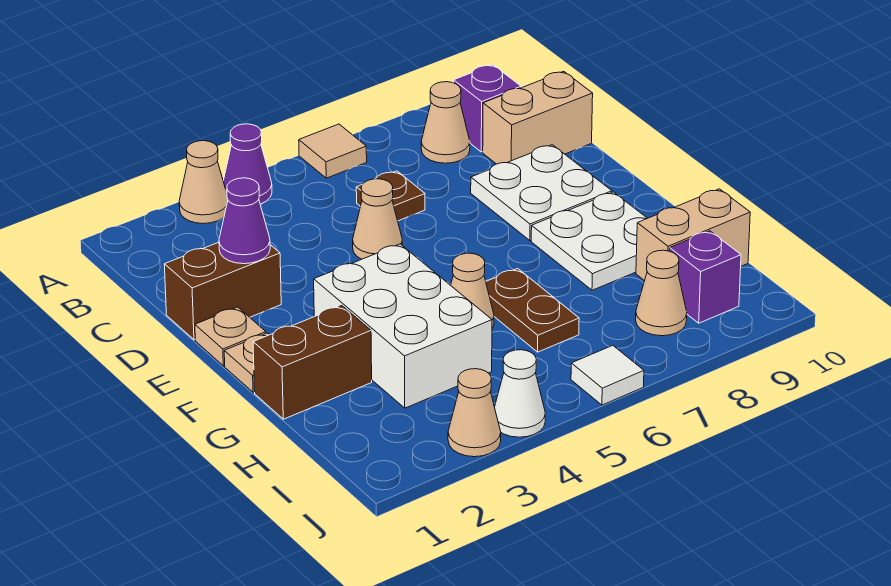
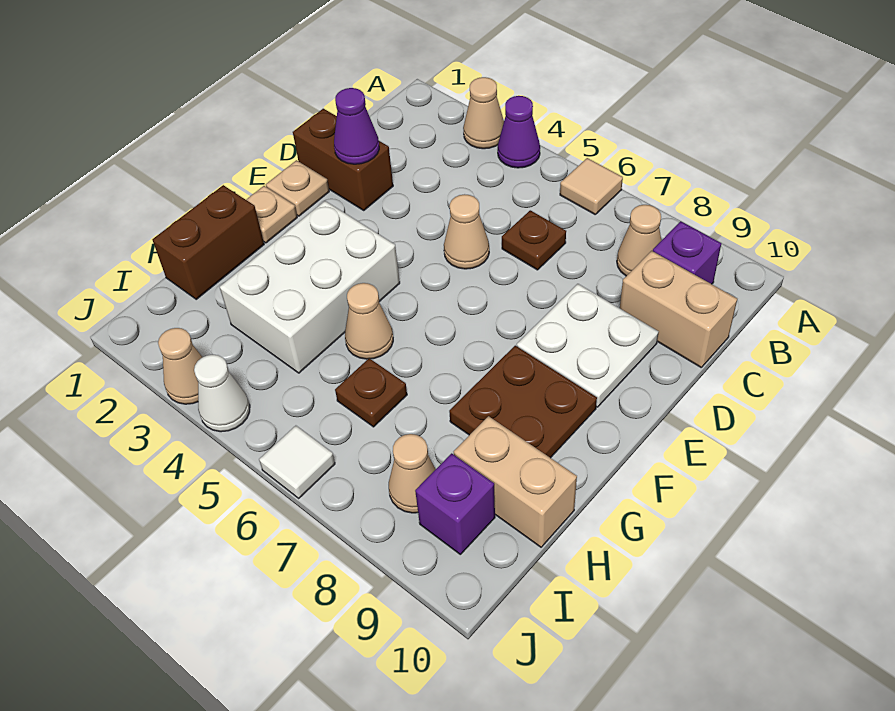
white 2x2 plate [531,192,647,290] -> brown 2x2 plate [449,346,597,458]
brown 1x2 brick [253,306,372,419] -> brown 1x2 brick turned to [153,185,264,299]
brown 1x2 plate [486,268,579,352] -> brown 1x1 plate [335,358,407,427]

